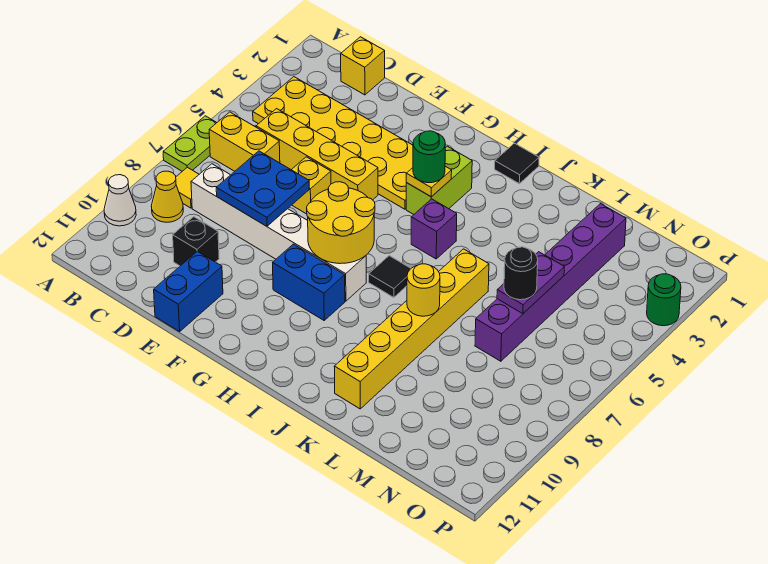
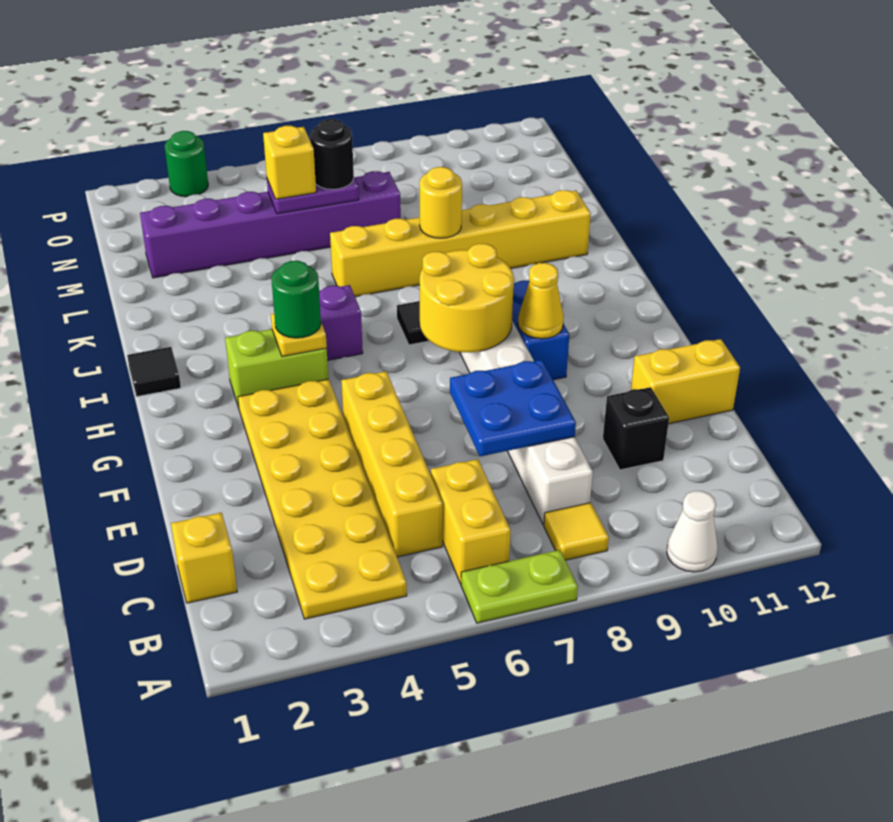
yellow 1x1 cone [151,171,183,222] -> yellow 1x1 cone moved to [518,263,564,339]
yellow 1x1 brick [292,157,331,214] -> yellow 1x1 brick moved to [263,126,316,199]
blue 1x2 brick [154,251,223,332] -> yellow 1x2 brick [631,339,740,424]

